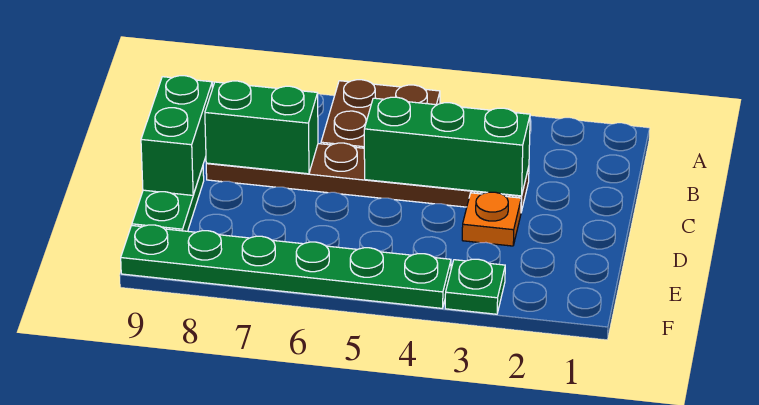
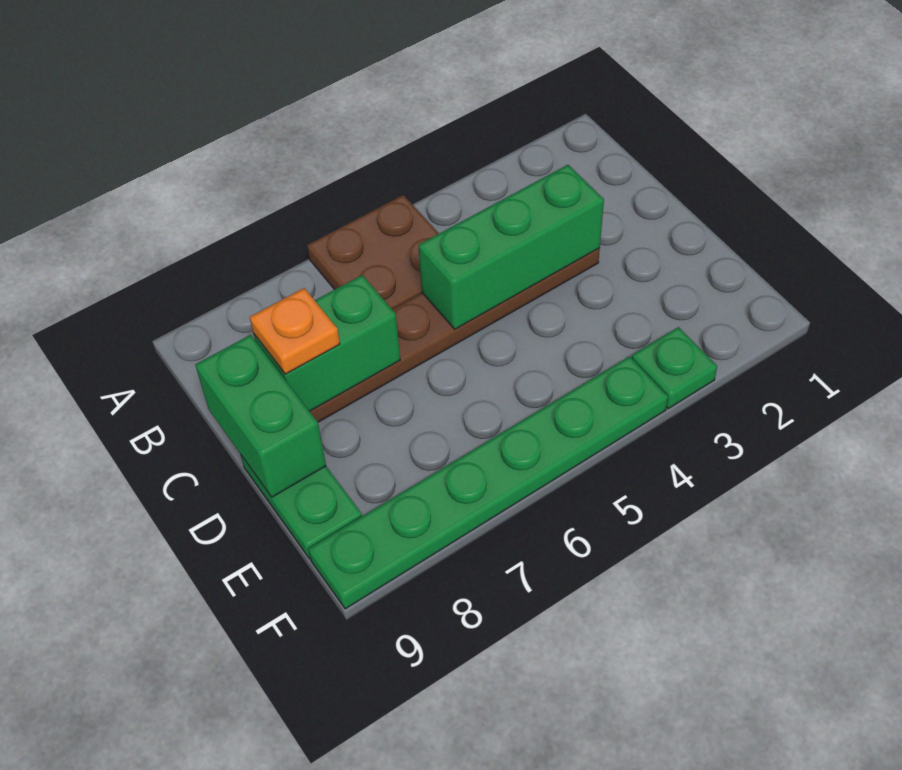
orange 1x1 plate [462,192,521,246] -> orange 1x1 plate moved to [250,288,340,374]

